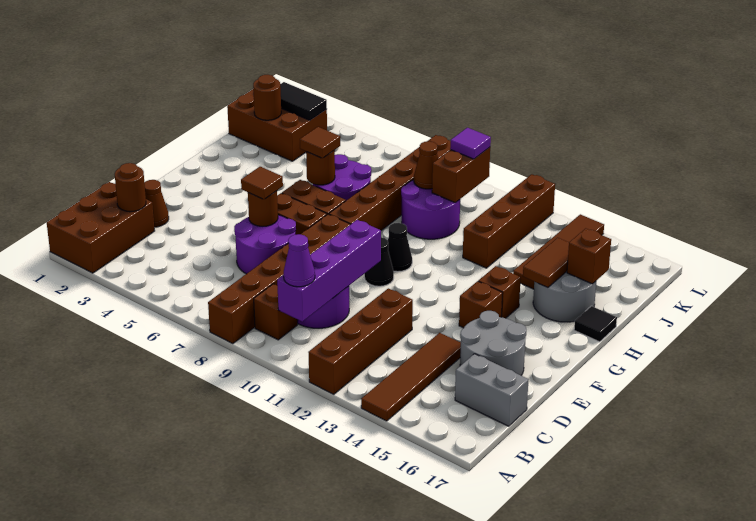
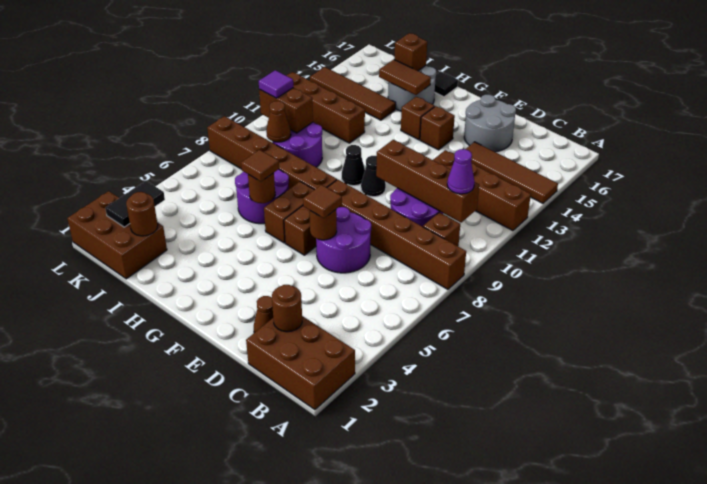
purple 1x4 brick [277,220,381,322] -> brown 1x4 brick [376,140,479,222]
grey 1x2 brick [455,354,529,426] -> none
brown 2x3 brick [227,89,327,161] -> brown 2x3 brick turned to [67,191,167,279]

